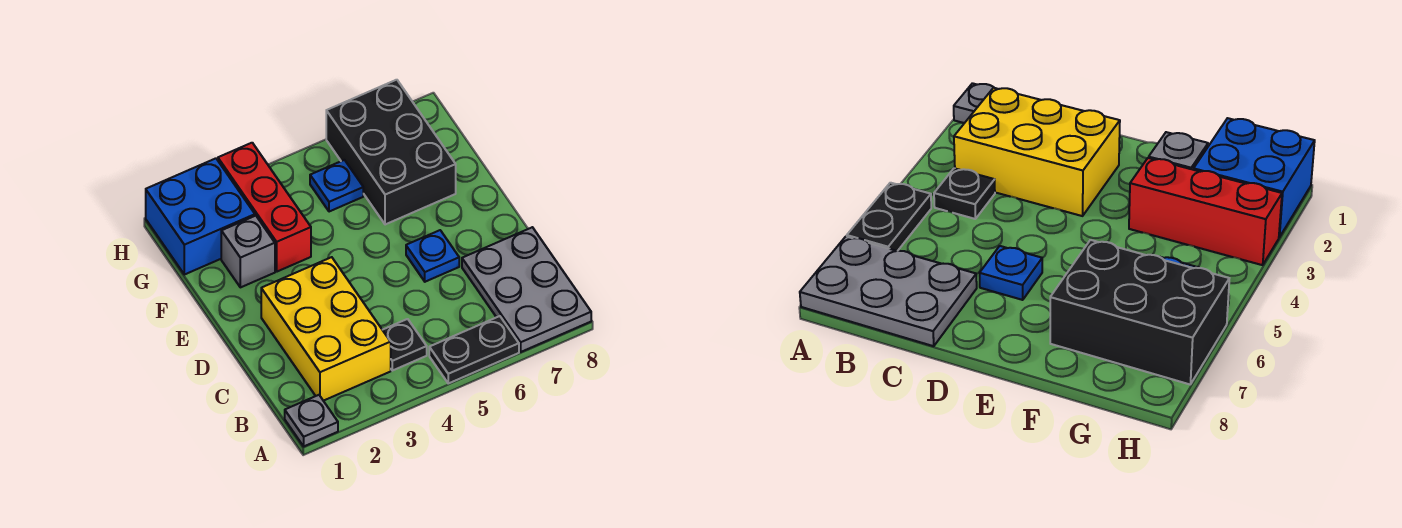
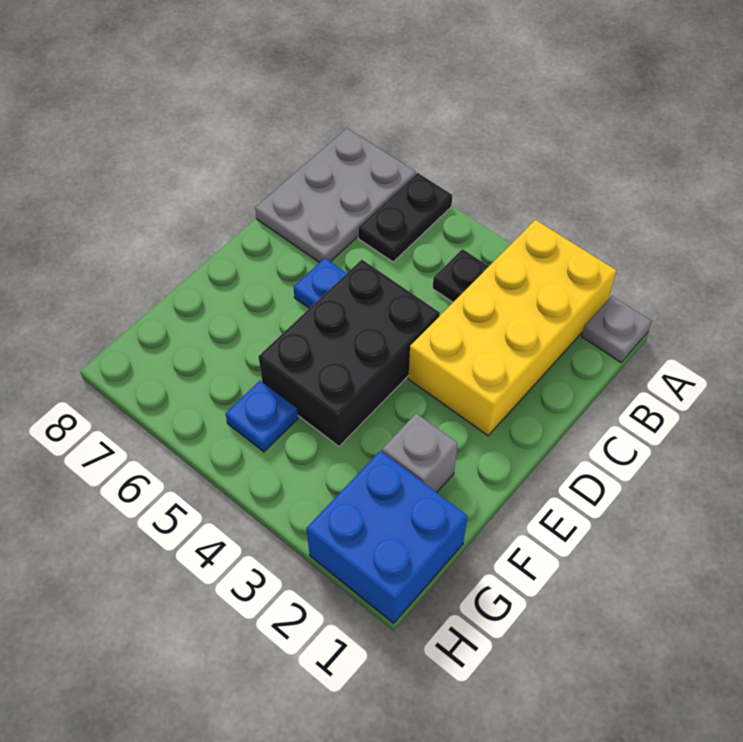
black 1x2 plate [429,316,519,383] -> black 1x2 plate turned to [358,173,452,262]
yellow 2x3 brick [261,257,391,401] -> yellow 2x4 brick [408,220,617,436]
red 1x3 brick [218,143,311,272] -> none
black 2x3 brick [326,80,456,225] -> black 2x3 brick moved to [258,260,440,446]

